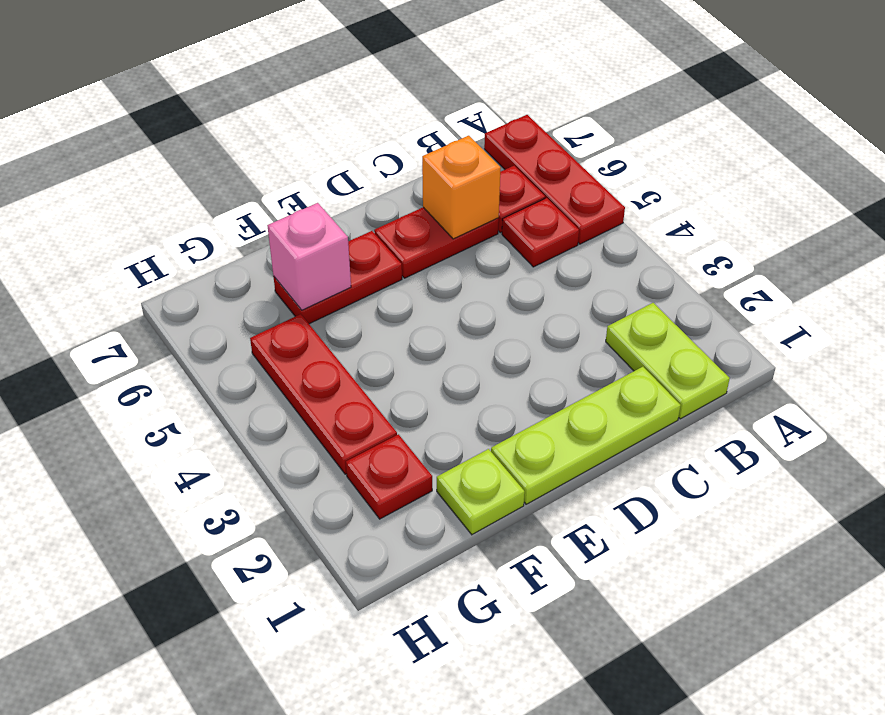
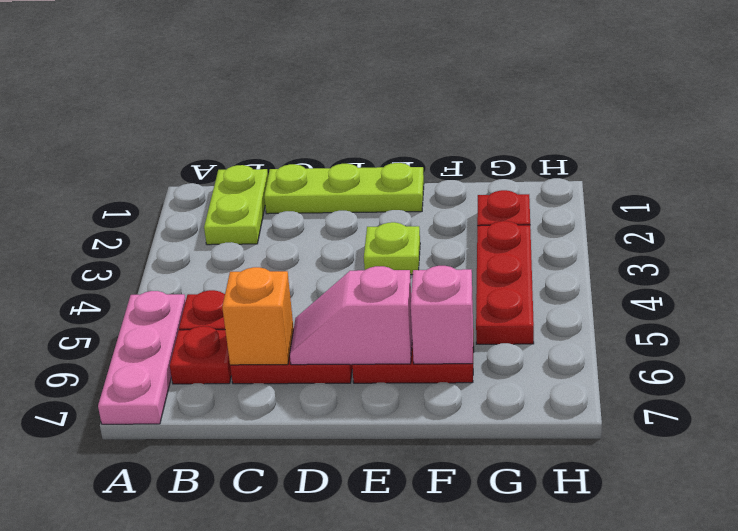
red 1x3 plate [484,115,625,244] -> pink 1x3 plate [98,291,186,424]
none -> pink 1x2 slope [290,266,412,365]
lime 1x1 plate [437,449,525,534] -> lime 1x1 plate moved to [364,222,420,275]

